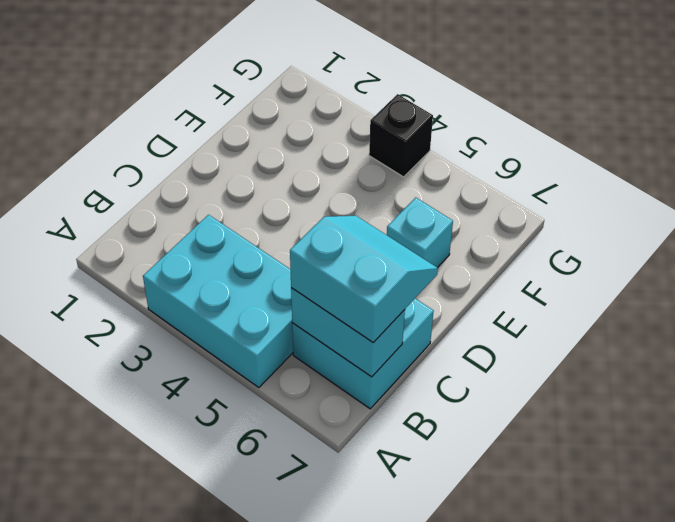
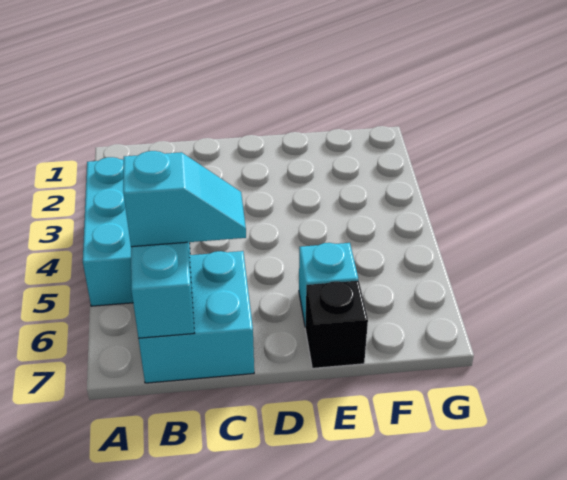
cyan 2x2 slope [290,216,438,343] -> cyan 1x2 slope [123,151,246,247]
black 1x1 brick [369,94,433,177] -> black 1x1 brick moved to [305,281,368,368]

